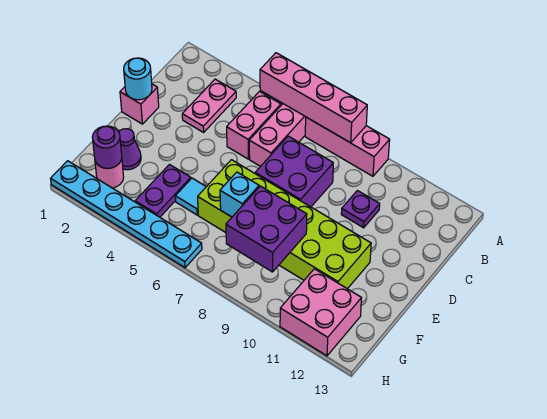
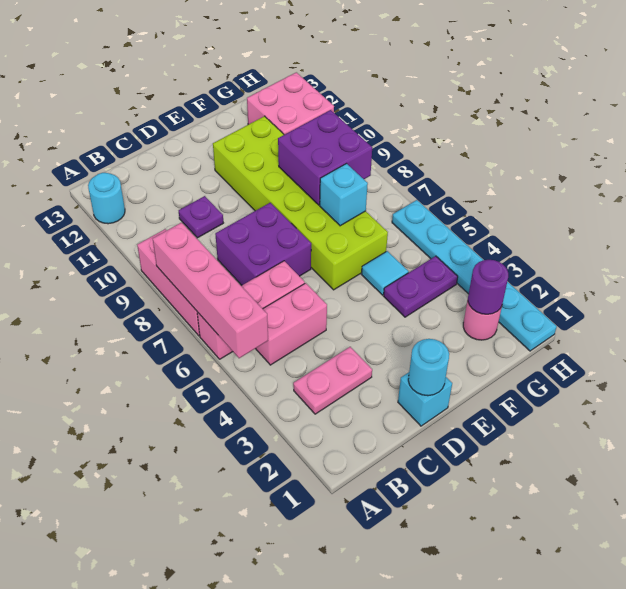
none -> cyan 1x1 round brick [88,173,125,224]
pink 1x1 brick [120,84,159,124] -> cyan 1x1 brick [398,372,452,426]
purple 1x1 cone [119,129,141,170] -> none

